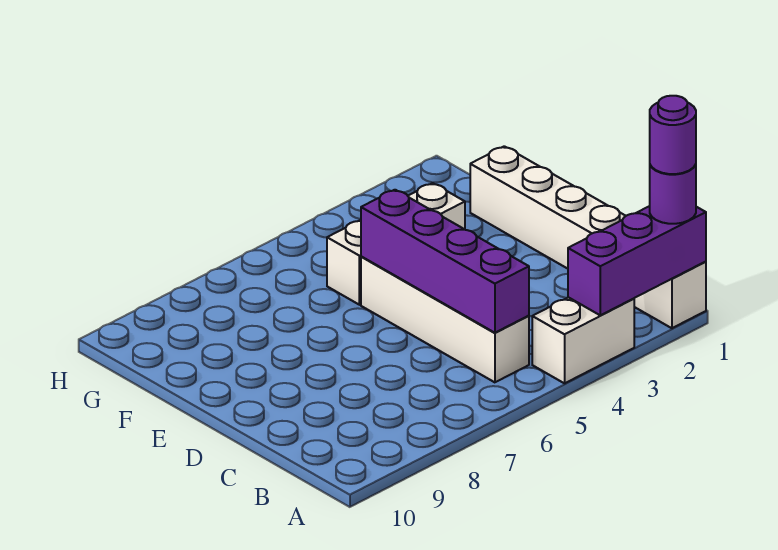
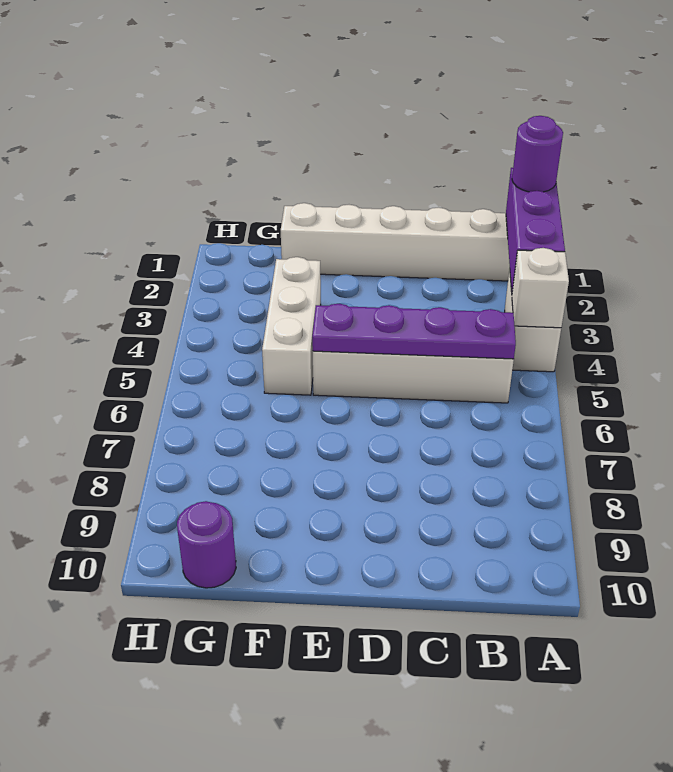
purple 1x1 round brick [650,96,696,174] -> purple 1x1 round brick moved to [177,501,236,588]
none -> white 1x1 brick [512,248,569,328]
purple 1x4 brick [361,190,529,333] -> purple 1x4 plate [312,304,516,359]

